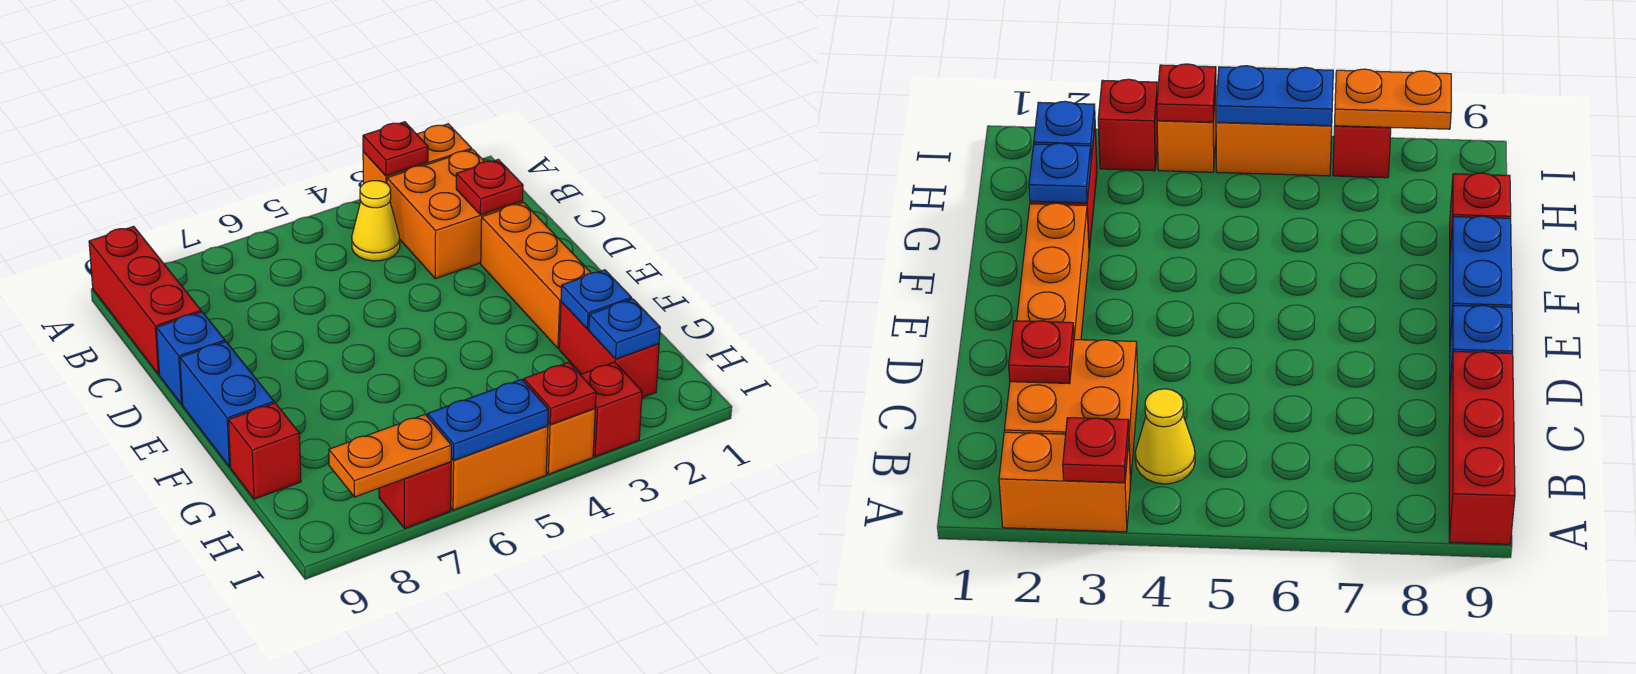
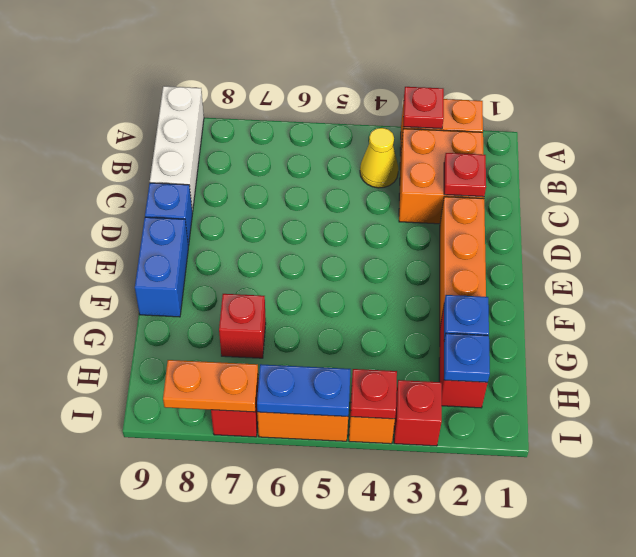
red 1x3 brick [89,226,201,374] -> white 1x3 brick [150,86,204,212]
red 1x1 brick [228,403,301,499] -> red 1x1 brick moved to [219,294,266,358]

